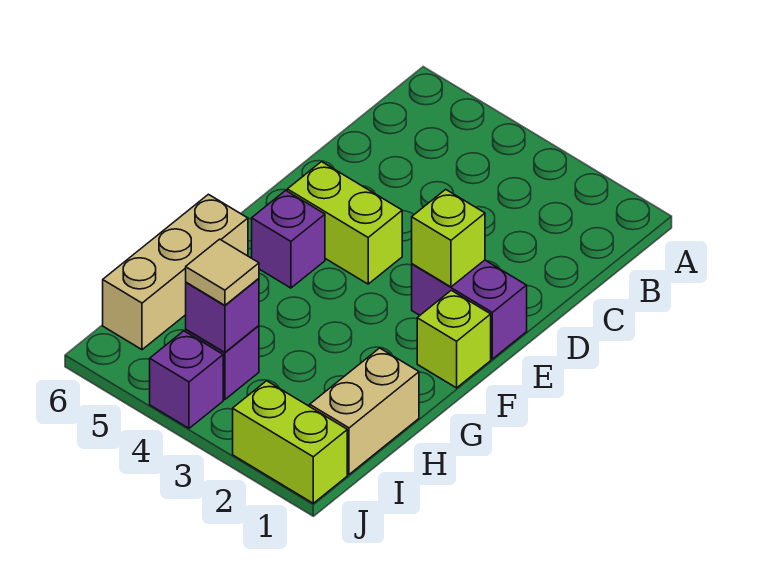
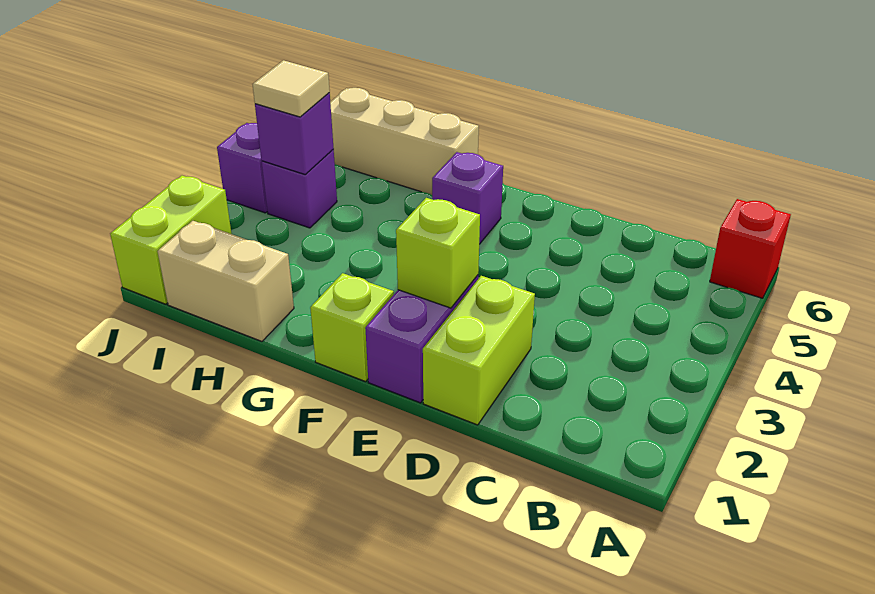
none -> red 1x1 brick [710,199,791,298]
lime 1x2 brick [287,162,402,284] -> lime 1x2 brick moved to [423,276,535,425]

